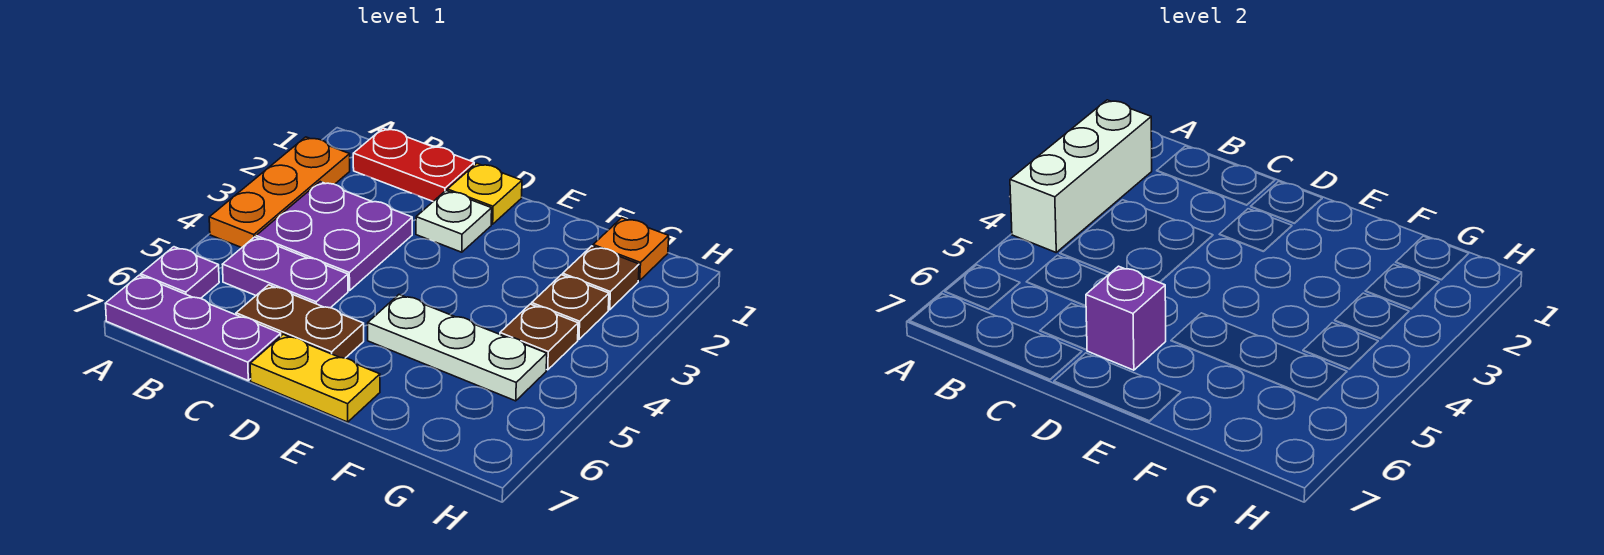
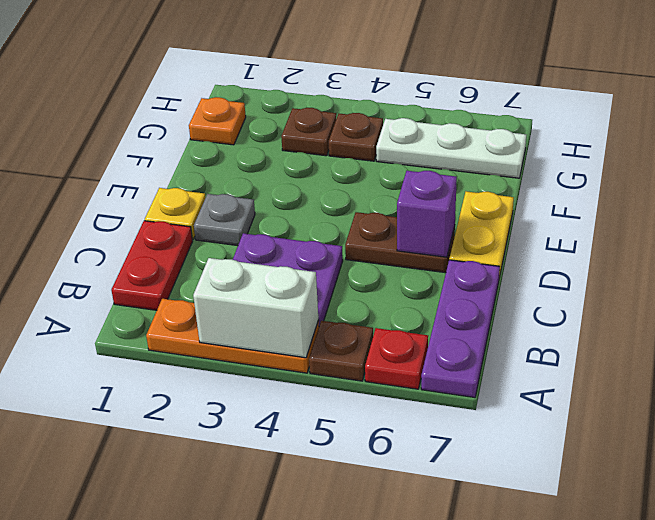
white 1x3 brick [1010,100,1152,252] -> white 1x2 brick [193,258,318,358]
purple 1x1 plate [141,247,219,298] -> red 1x1 plate [365,328,428,389]
purple 1x2 plate [222,237,348,308] -> none
brown 1x2 plate [236,285,364,358] -> brown 1x2 plate turned to [345,212,455,273]
white 1x1 plate [416,191,492,252] -> grey 1x1 plate [194,194,255,246]
white 1x3 plate [368,295,547,401] -> white 1x3 plate turned to [376,118,526,178]
brown 1x1 plate [563,246,639,310] -> brown 1x1 plate moved to [309,321,373,381]

